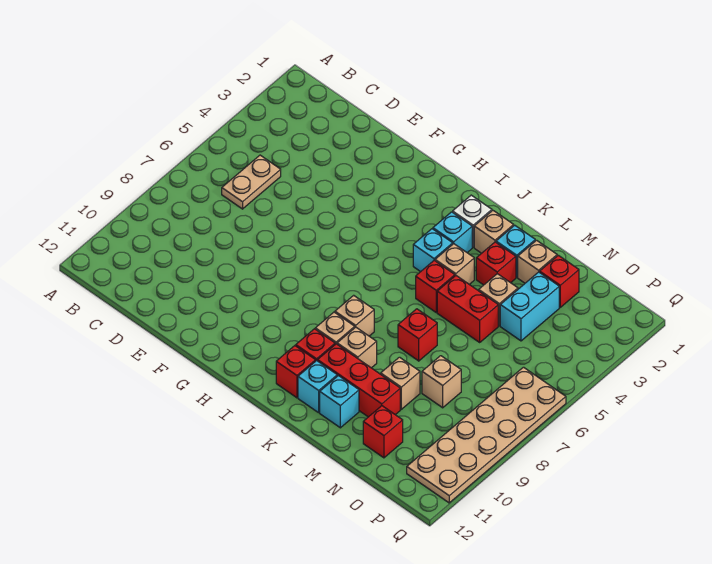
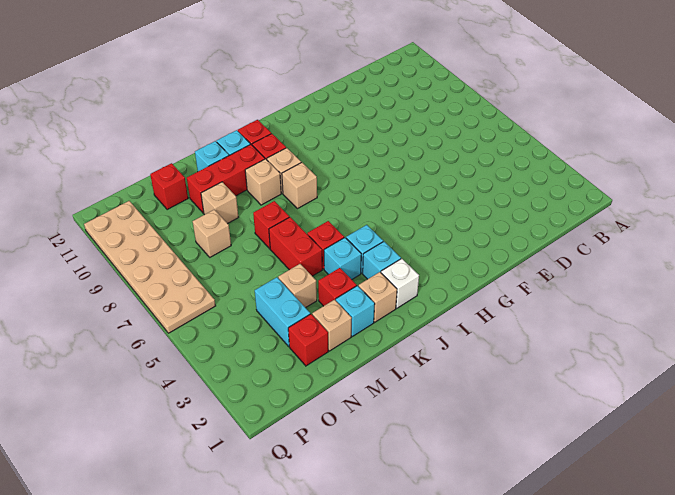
tan 1x2 plate [222,155,281,209] -> none
tan 1x1 brick [435,244,474,284] -> cyan 1x1 brick [324,238,361,279]
red 1x2 brick [437,276,498,342] -> red 1x2 brick turned to [269,217,322,276]

